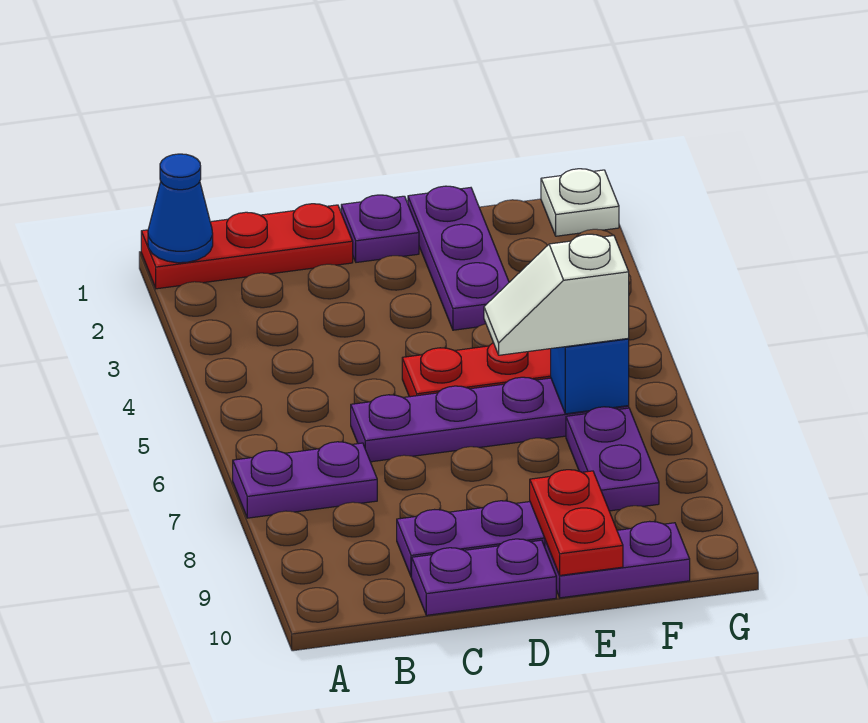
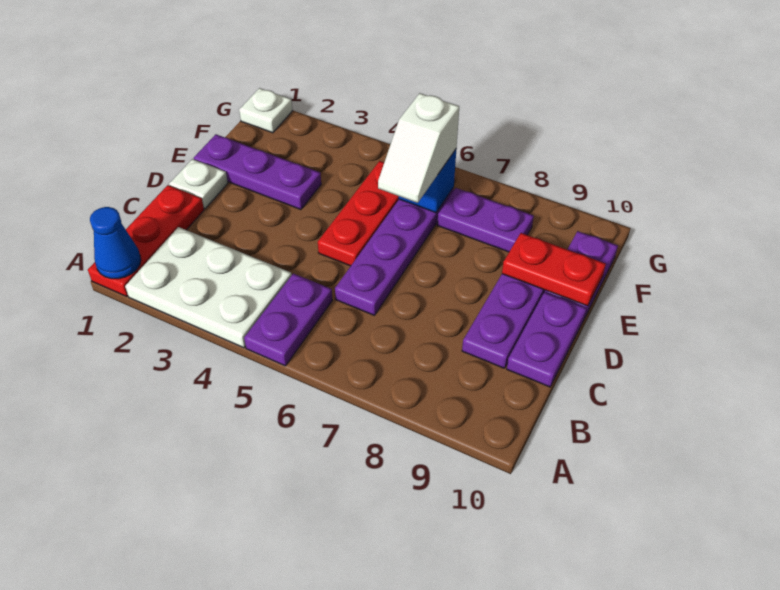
none -> white 2x3 plate [125,227,292,348]
purple 1x2 plate [233,442,377,518] -> purple 1x2 plate moved to [244,274,333,366]
purple 1x1 plate [341,195,419,262] -> white 1x1 plate [169,159,228,208]

